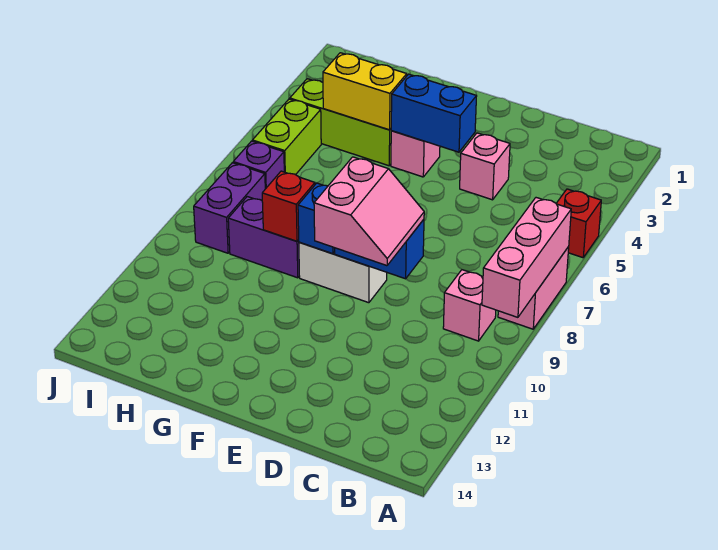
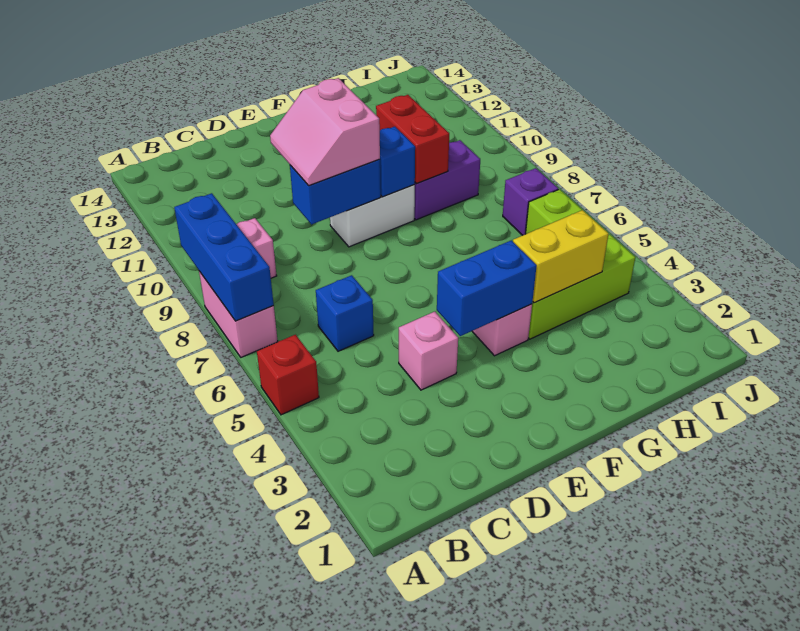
pink 1x3 brick [482,198,571,317] -> blue 1x3 brick [174,193,274,321]
none -> blue 1x1 brick [316,275,374,351]
red 1x1 brick [262,171,315,241] -> red 1x2 brick [376,95,449,184]
purple 1x2 brick [194,163,265,253] -> none

